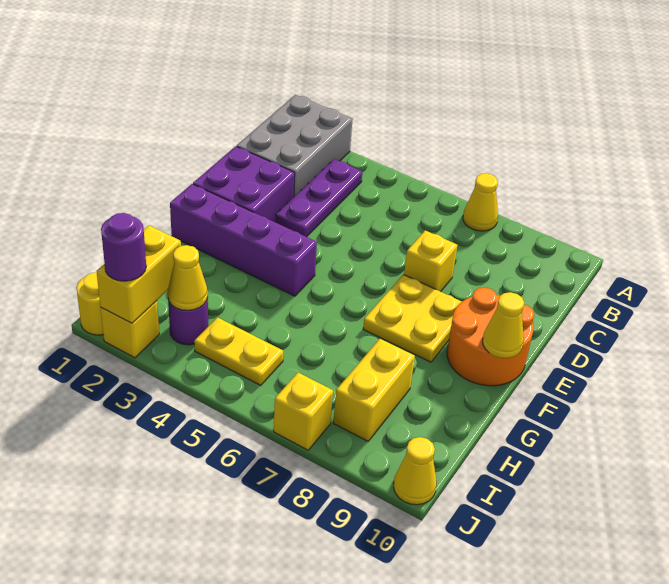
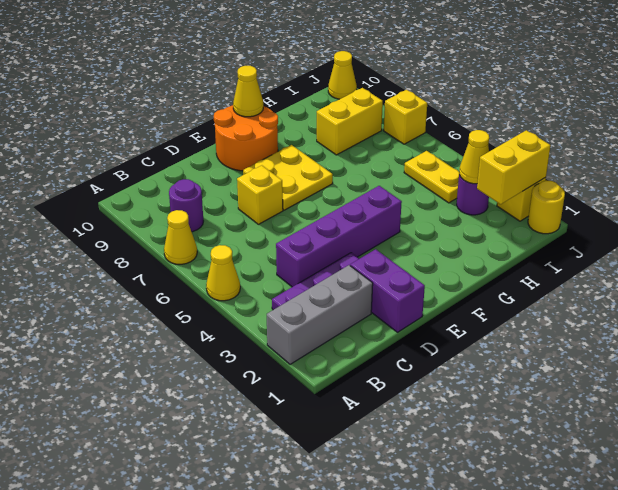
grey 2x3 brick [237,95,353,196] -> grey 1x3 brick [267,265,373,364]
none -> yellow 1x1 cone [206,245,240,301]
purple 2x2 brick [193,146,295,222] -> purple 1x2 brick [350,249,425,332]
purple 1x4 brick [170,184,317,296] -> purple 1x4 brick turned to [276,186,402,287]
purple 1x1 round brick [101,213,146,281] -> purple 1x1 round brick moved to [169,179,203,232]

